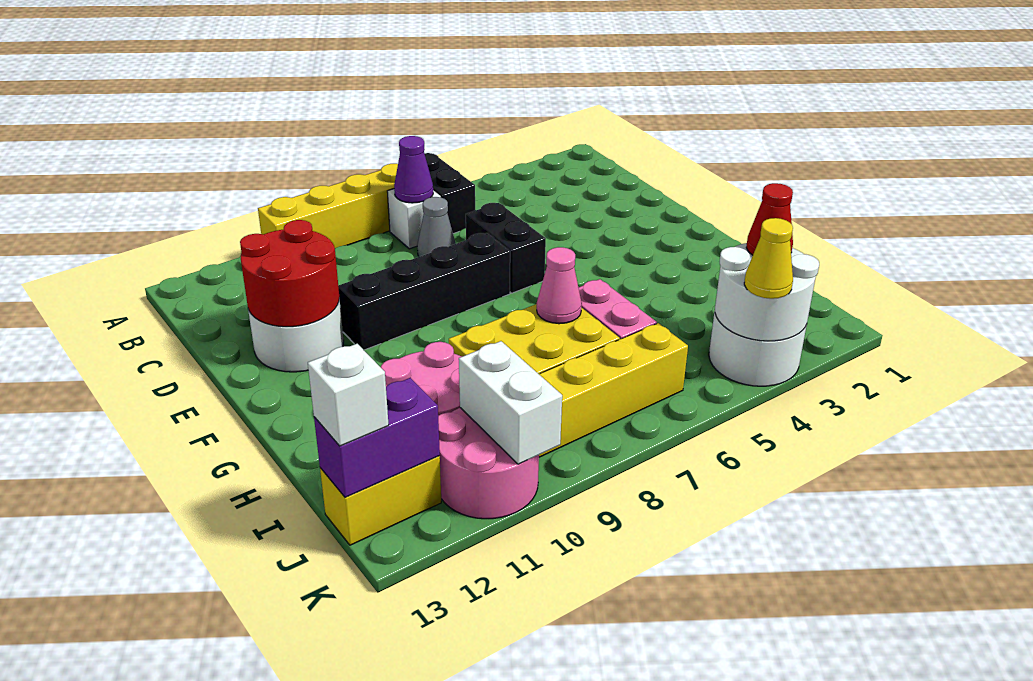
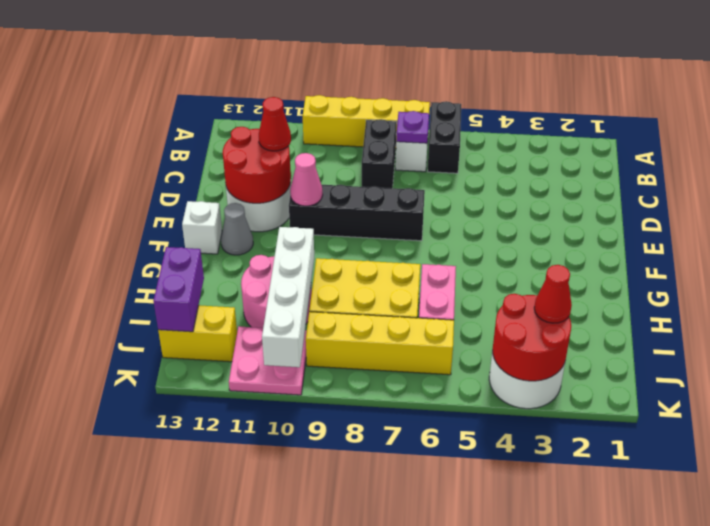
purple 1x1 cone [394,136,433,203] -> purple 1x1 plate [396,111,429,143]
grey 1x1 cone [417,197,456,257] -> grey 1x1 cone moved to [221,203,253,255]
black 1x2 brick [466,203,546,293] -> black 1x2 brick moved to [362,119,397,188]
none -> red 1x1 cone [259,97,291,151]
pink 1x1 cone [537,247,582,324] -> pink 1x1 cone moved to [290,153,323,206]
white 2x2 round brick [715,243,819,341] -> red 2x2 round brick [492,294,571,381]
pink 2x2 round brick [438,408,539,519] -> pink 2x2 plate [229,326,307,395]
white 1x2 brick [459,341,562,464] -> white 1x4 brick [262,227,314,367]
purple 1x2 brick [314,378,440,497] -> purple 1x2 brick turned to [154,247,204,332]
white 1x1 brick [308,344,389,446] -> white 1x1 brick moved to [182,201,222,254]
yellow 1x1 cone [744,218,793,299] -> none

